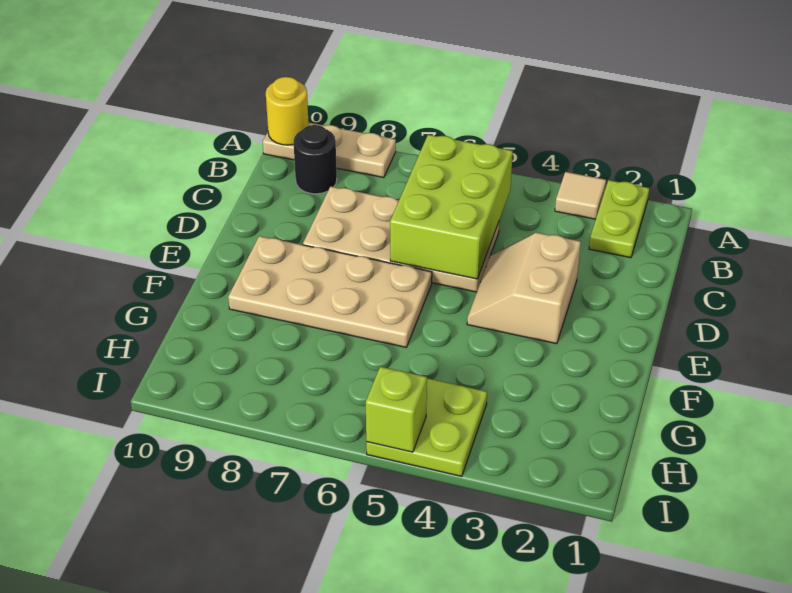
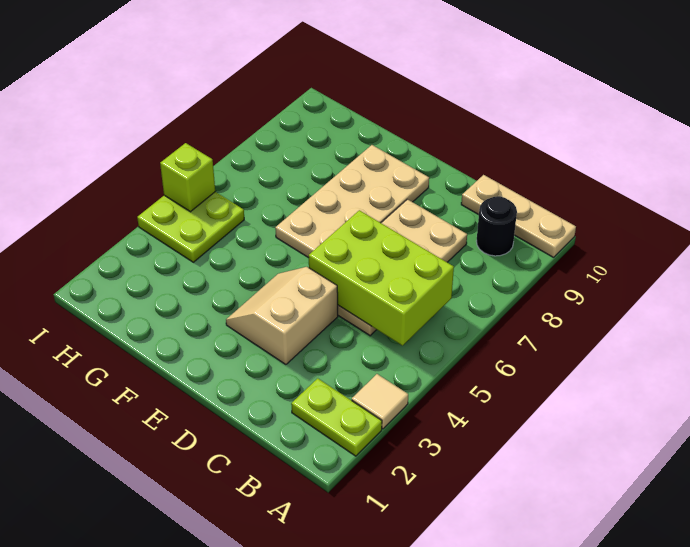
tan 1x3 plate [263,122,396,178] -> tan 1x3 plate turned to [461,175,576,257]
yellow 1x1 round brick [266,77,309,145] -> none
tan 2x2 slope [467,232,581,344] -> tan 2x2 slope turned to [226,267,338,365]

